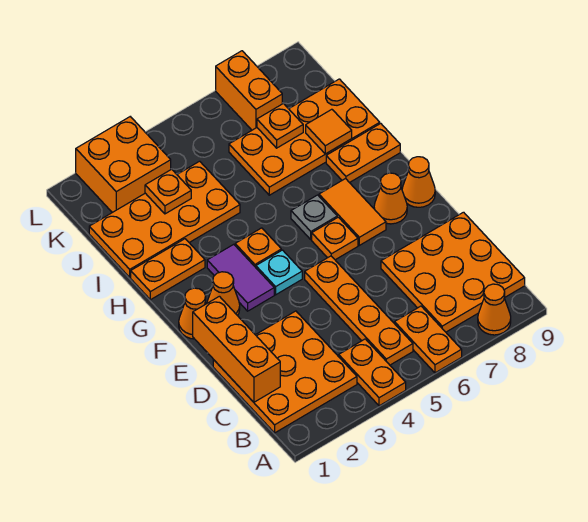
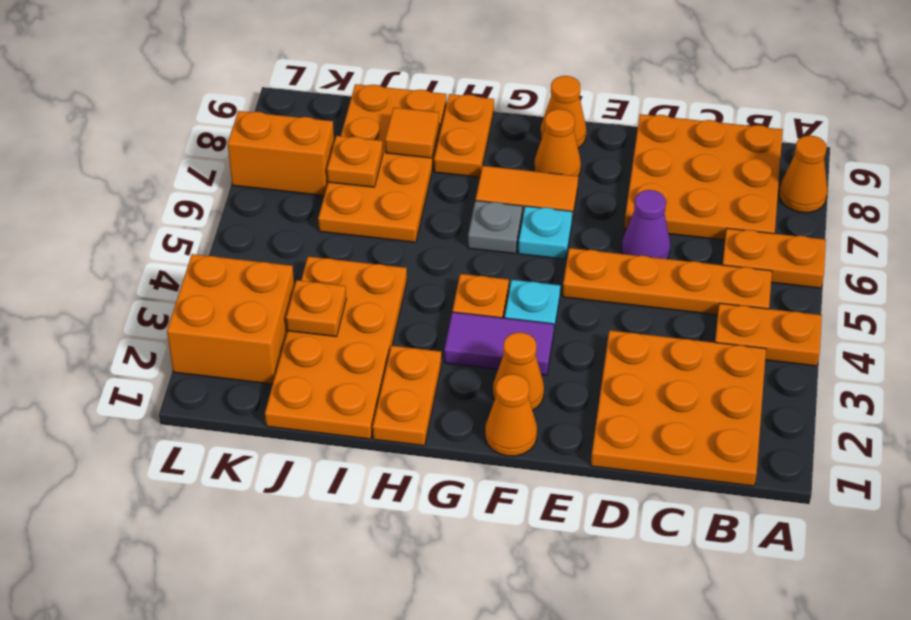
orange 1x3 brick [193,296,280,402] -> none
none -> purple 1x1 cone [622,190,670,259]
orange 1x1 plate [312,217,358,260] -> cyan 1x1 plate [518,206,573,259]

